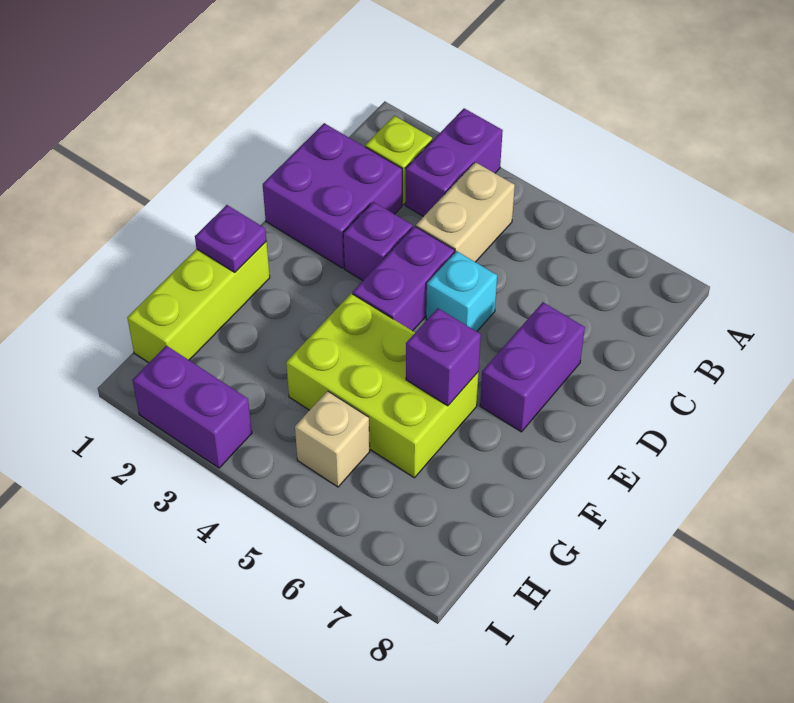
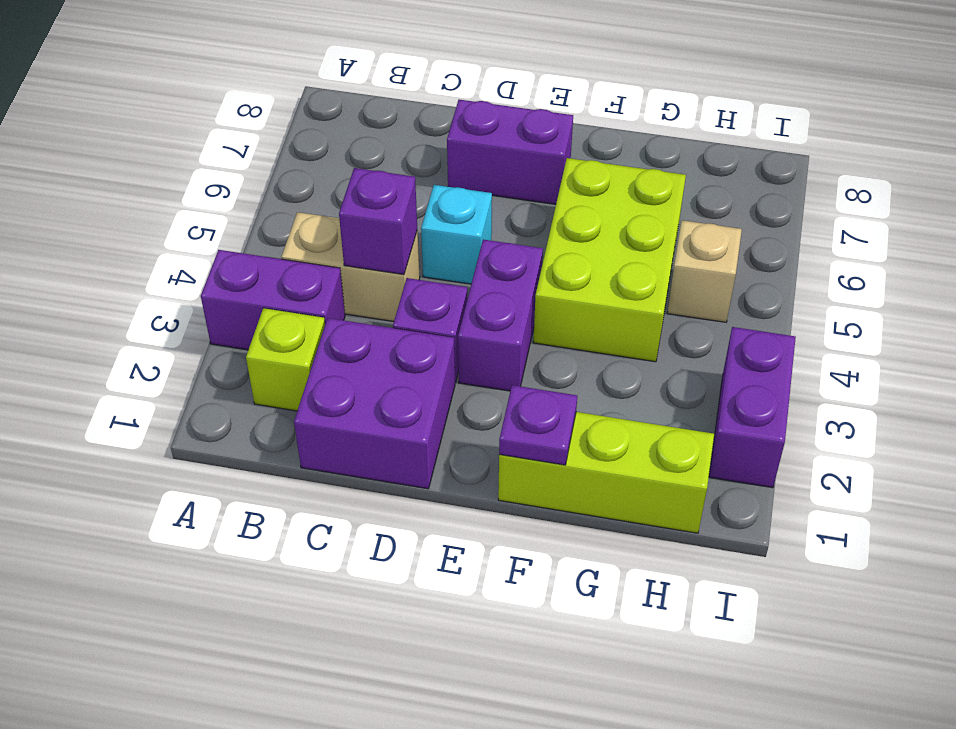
purple 1x2 brick [353,226,455,331] -> purple 1x2 brick turned to [458,240,543,391]
purple 1x1 brick [406,308,481,406] -> purple 1x1 brick moved to [339,168,417,275]

